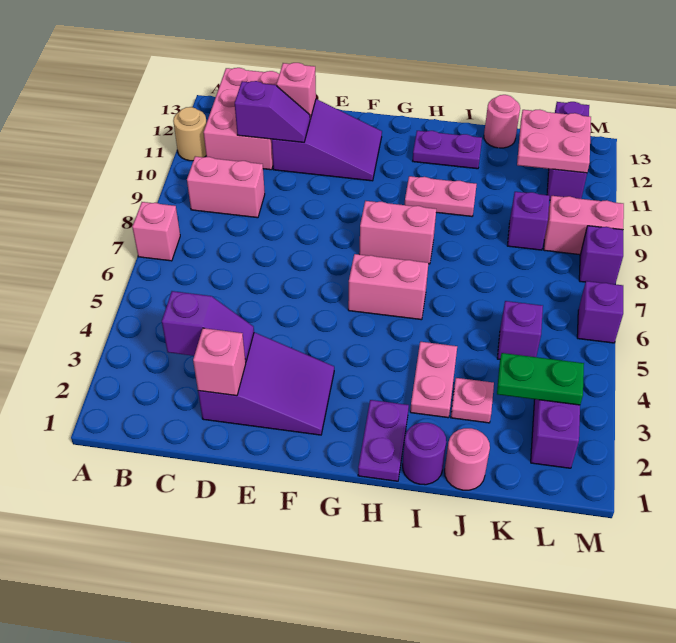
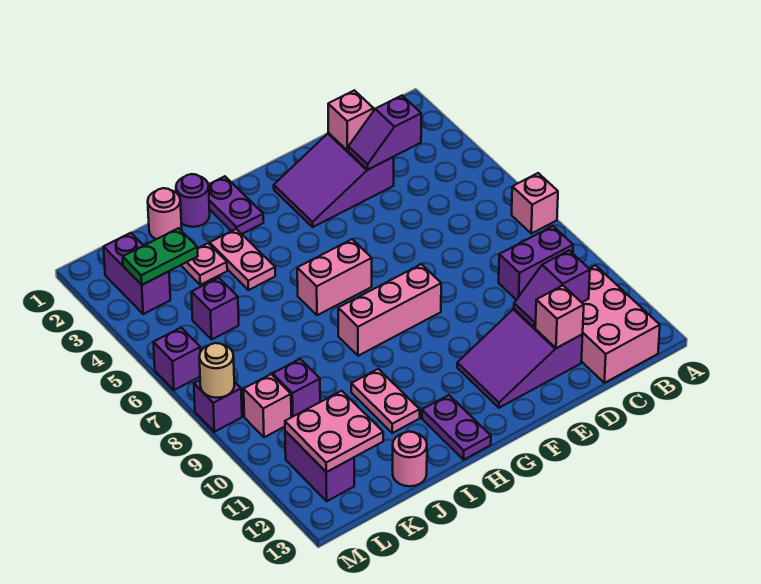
tan 1x1 round brick [173,107,207,161] -> tan 1x1 round brick moved to [199,343,234,398]
pink 1x2 brick [187,156,265,218] -> purple 1x2 brick [499,226,573,300]
pink 1x2 brick [359,201,436,264] -> pink 1x3 brick [338,264,441,356]
pink 1x2 plate [405,176,477,216] -> pink 1x2 plate turned to [351,369,420,433]
purple 1x2 plate [413,131,482,169] -> purple 1x2 plate turned to [422,395,491,460]
pink 1x2 brick [544,196,624,255] -> pink 1x1 brick [244,374,291,437]
purple 1x3 brick [547,102,589,200] -> purple 1x2 brick [285,431,354,501]

